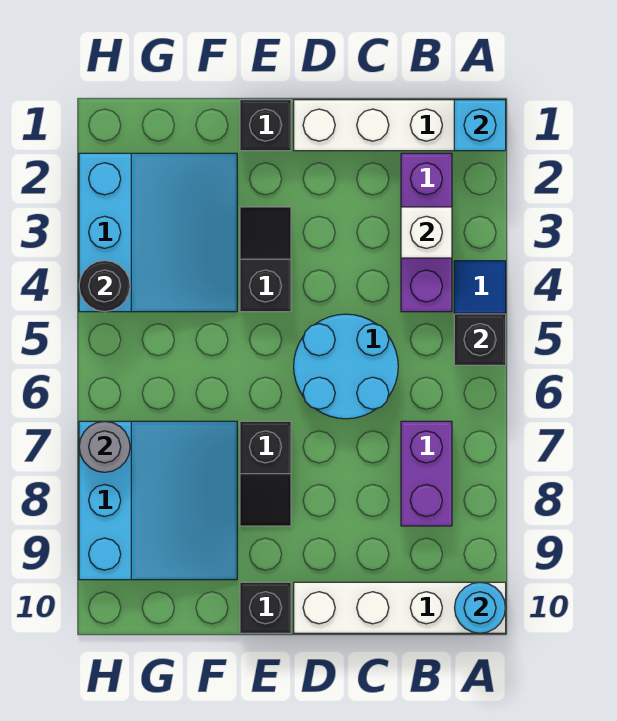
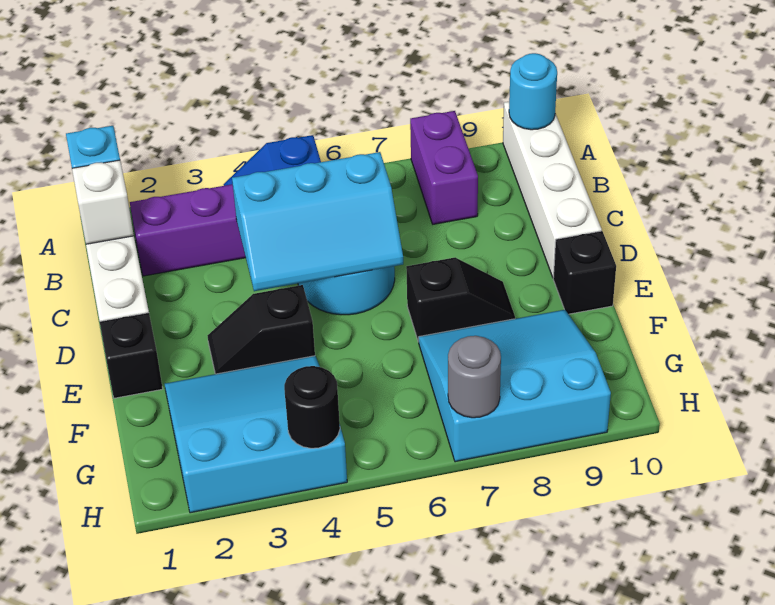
black 1x1 brick [454,314,506,365] -> none
white 1x1 brick [401,207,452,258] -> white 1x1 brick moved to [72,160,134,244]
purple 1x2 brick [401,421,452,526] -> purple 1x2 brick turned to [410,111,478,224]
none -> cyan 2x3 slope [232,152,403,291]

